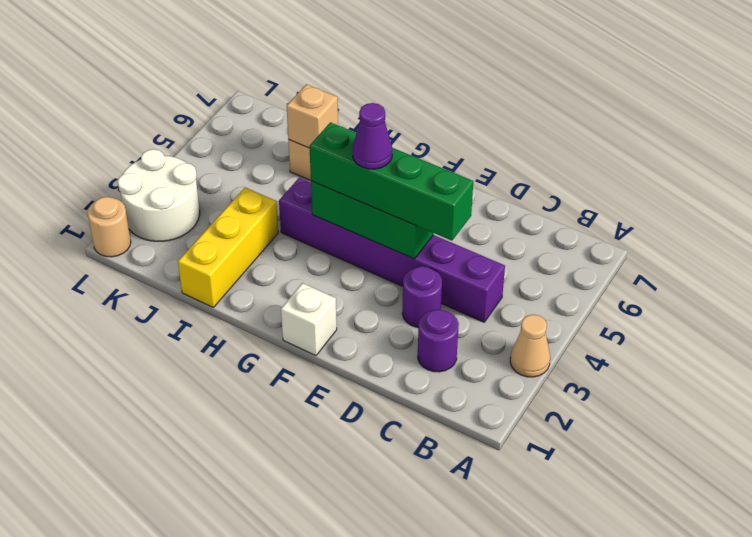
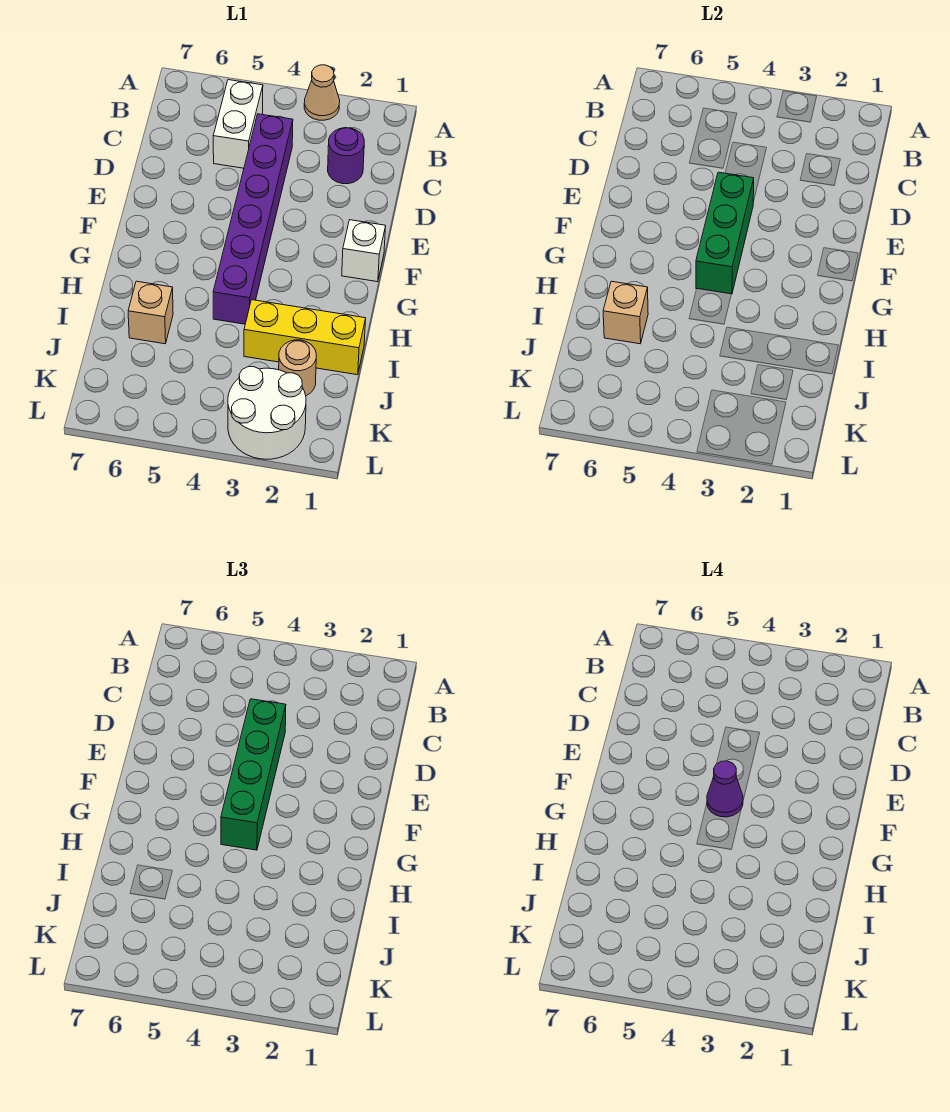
none -> white 1x2 brick [213,80,263,168]
purple 1x1 round brick [402,266,442,328] -> none
tan 1x1 round brick [88,197,131,257] -> tan 1x1 round brick moved to [279,340,316,395]

